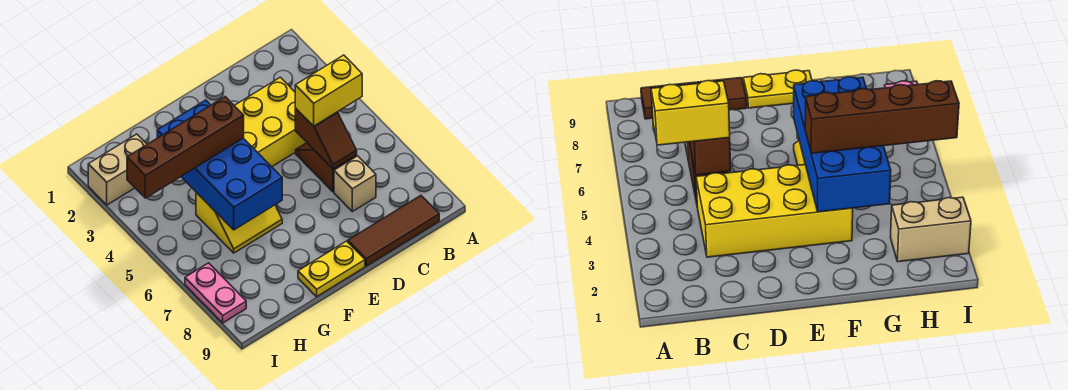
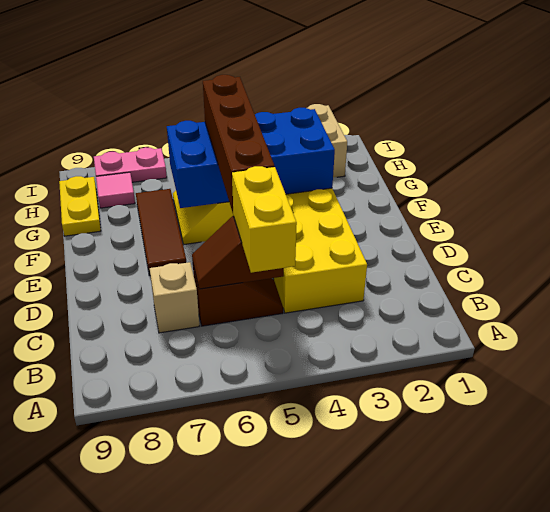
brown 1x3 tile [348,195,439,266] -> brown 1x3 tile moved to [136,189,186,276]
yellow 1x2 plate [298,241,365,297] -> yellow 1x2 plate moved to [59,176,101,236]
brown 1x4 brick [127,97,244,198] -> brown 1x4 brick moved to [203,75,275,212]
none -> pink 1x1 tile [96,172,135,208]

